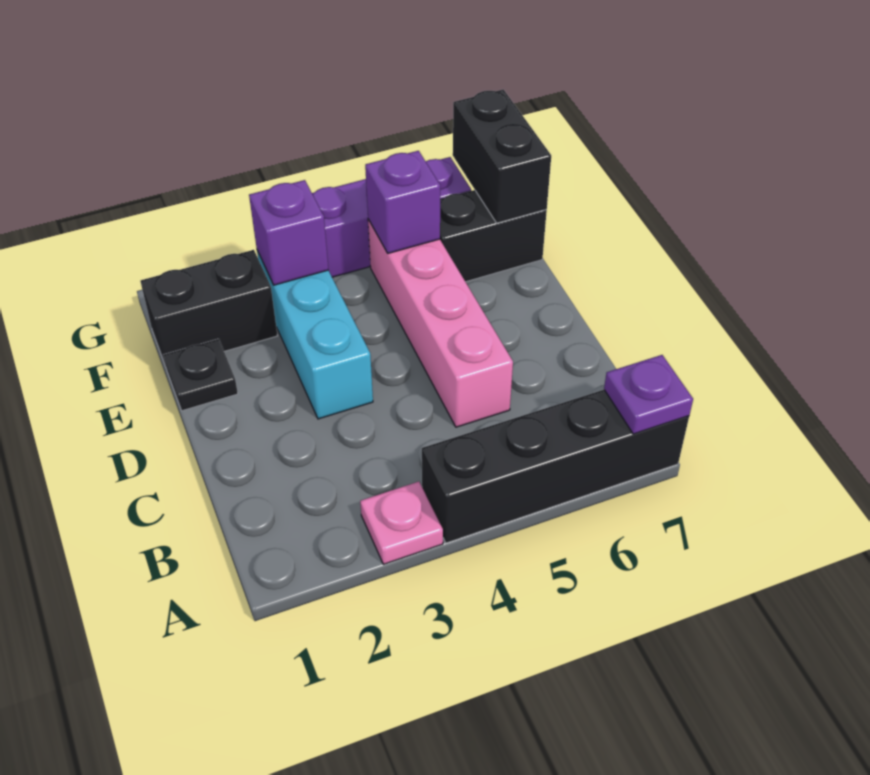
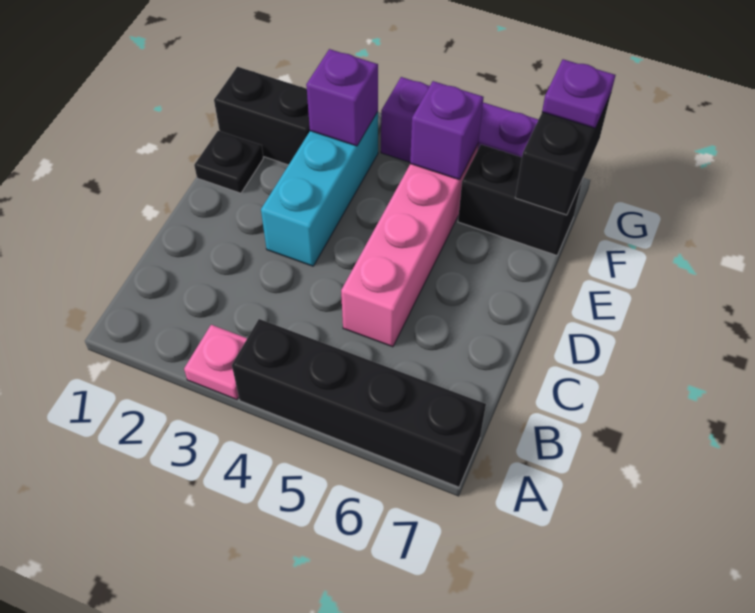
purple 1x1 plate [604,355,693,434] -> purple 1x1 plate moved to [542,59,615,128]

